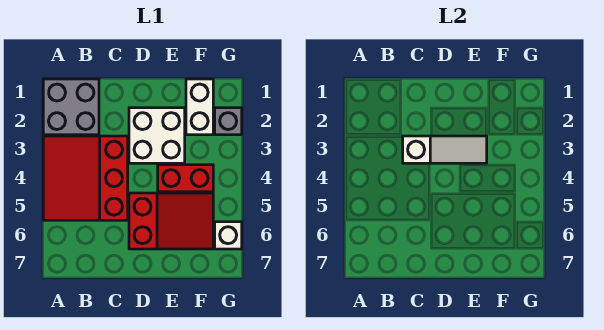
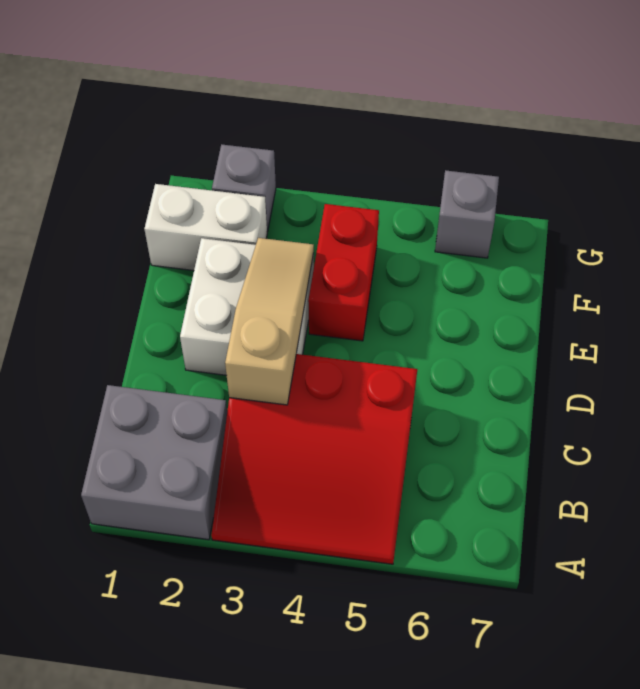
white 1x3 slope [403,136,487,163] -> tan 1x3 slope [225,238,314,405]
red 2x3 slope [129,193,213,249] -> none
white 1x1 brick [215,222,242,249] -> grey 1x1 brick [435,170,499,258]

